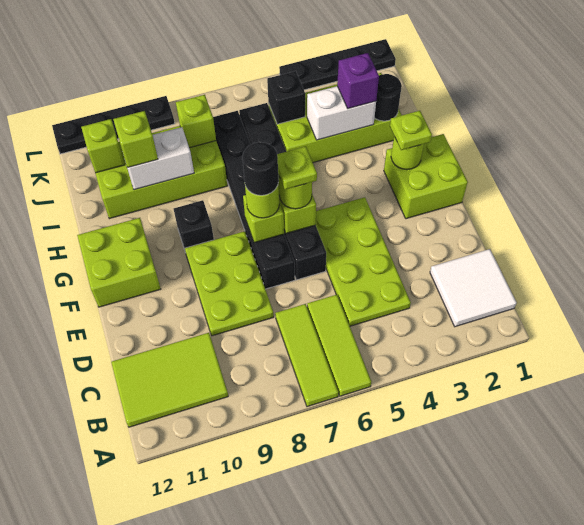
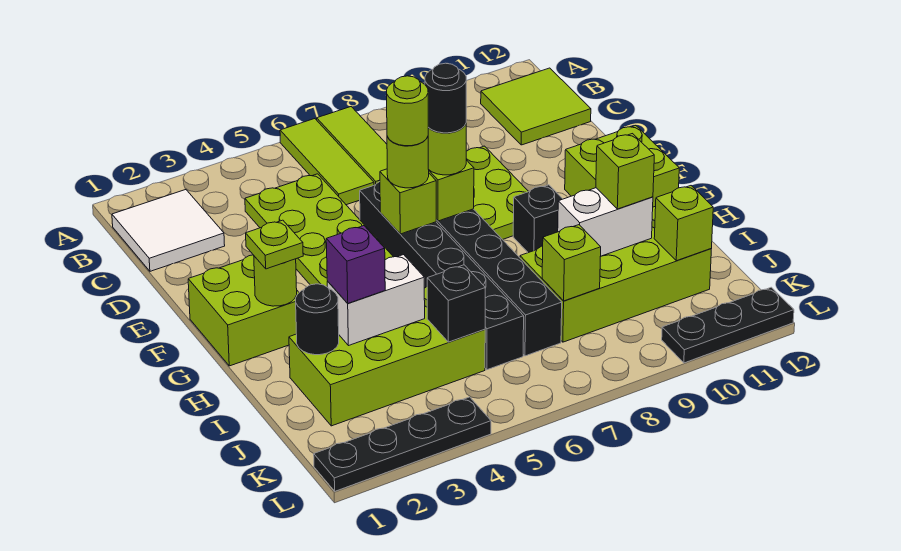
lime 2x3 tile [111,333,228,427] -> lime 2x2 tile [481,68,591,145]
lime 1x1 plate [277,147,317,189] -> lime 1x1 round brick [387,76,428,146]
black 1x4 plate [52,96,175,154] -> black 1x3 plate [662,287,794,363]

